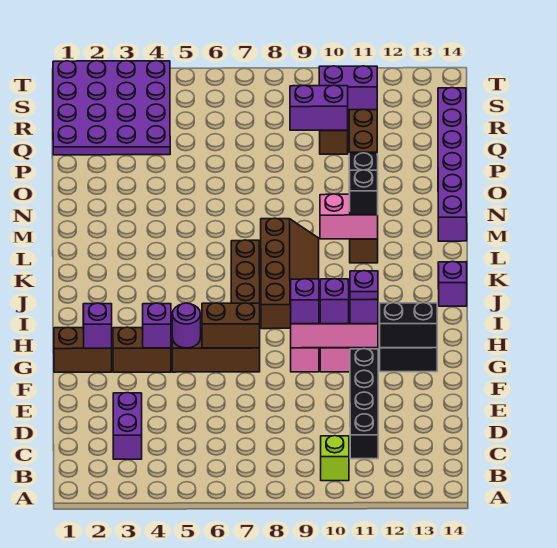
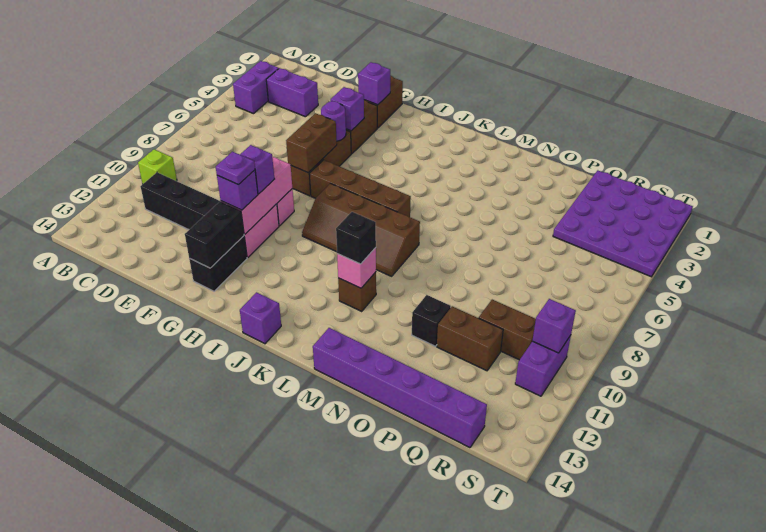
purple 1x1 brick [291,279,319,324] -> purple 1x1 brick moved to [532,299,576,353]
pink 1x2 brick [320,194,378,239] -> pink 1x1 brick [337,248,376,288]
purple 1x2 brick [290,85,348,130] -> purple 1x2 brick moved to [233,61,279,114]

